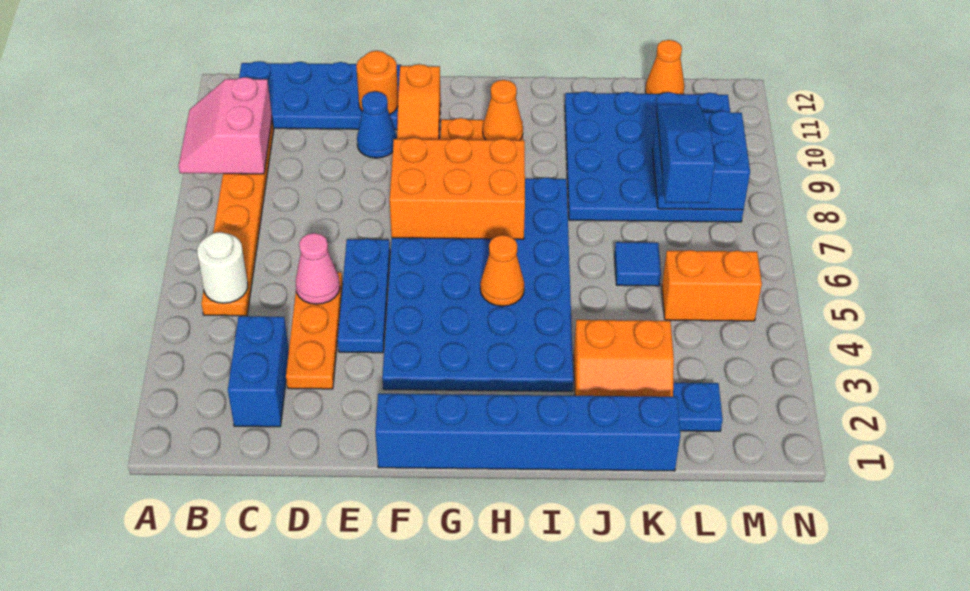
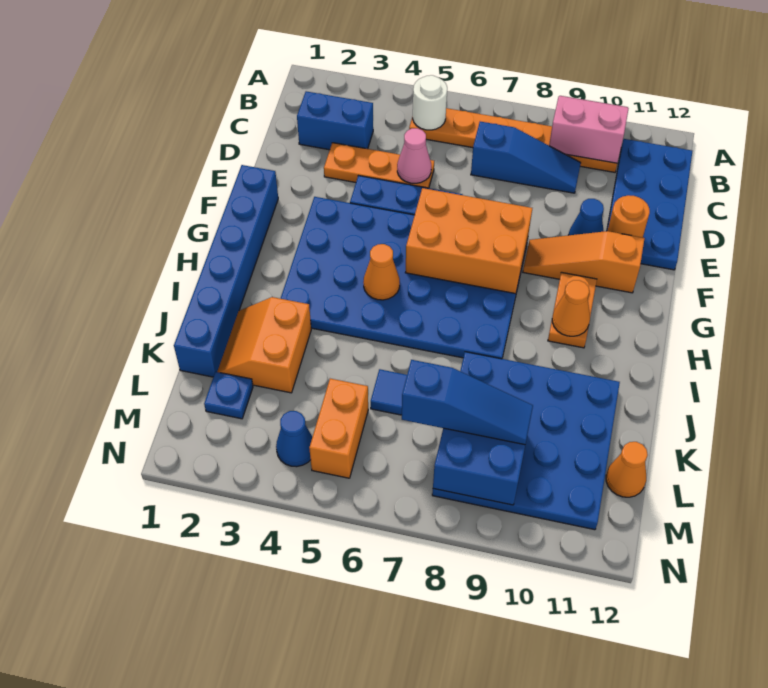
none -> blue 1x3 slope [471,122,581,193]
orange 2x3 brick [390,138,525,239] -> orange 2x3 brick turned to [405,188,532,294]
none -> blue 1x1 cone [276,411,312,467]

